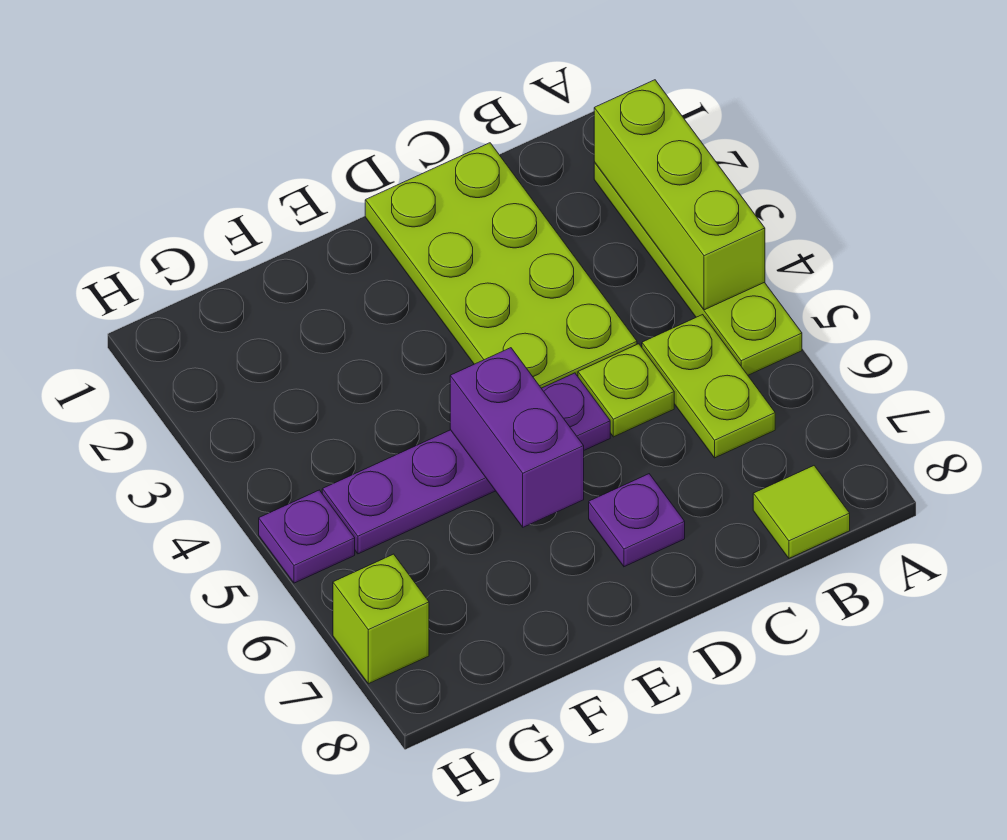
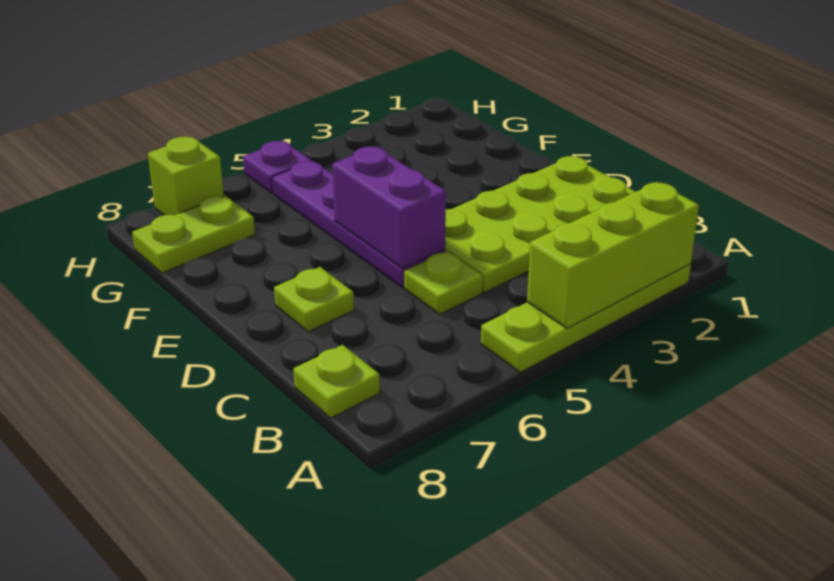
lime 1x2 plate [642,315,775,458] -> lime 1x2 plate moved to [132,196,255,273]
lime 1x1 tile [753,466,850,558] -> lime 1x1 plate [294,345,380,418]
purple 1x1 plate [589,474,685,567] -> lime 1x1 plate [274,267,354,332]
purple 1x2 brick [450,348,584,527] -> purple 1x2 brick turned to [332,147,446,269]

